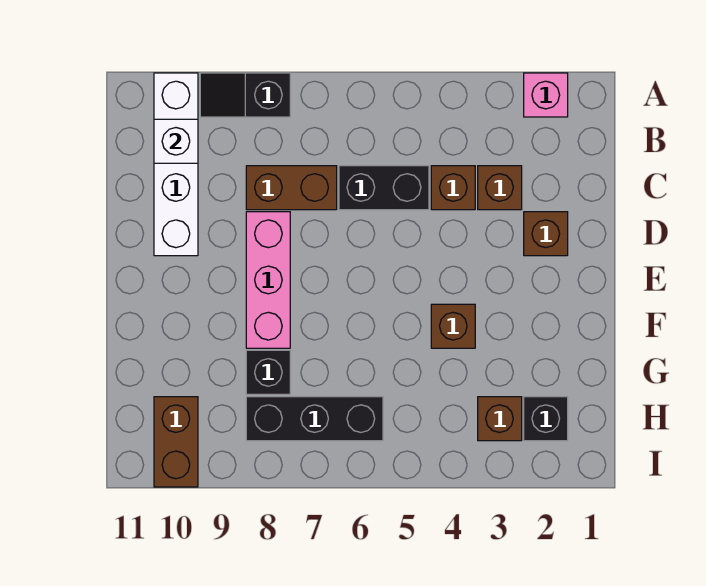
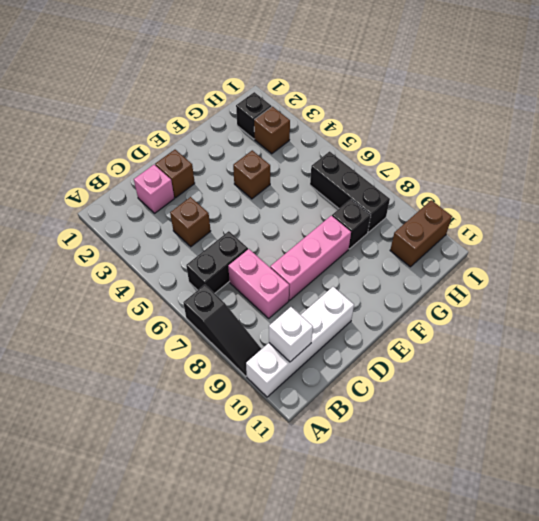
pink 1x1 brick [524,73,568,117] -> pink 1x1 brick moved to [134,165,174,213]
black 1x2 slope [200,73,290,117] -> black 1x3 slope [183,285,261,376]
brown 1x1 brick [478,166,522,210] -> none
black 1x2 brick [339,166,429,210] -> black 1x2 brick turned to [186,231,248,293]
brown 1x2 brick [246,166,337,210] -> pink 1x2 brick [228,249,289,318]

